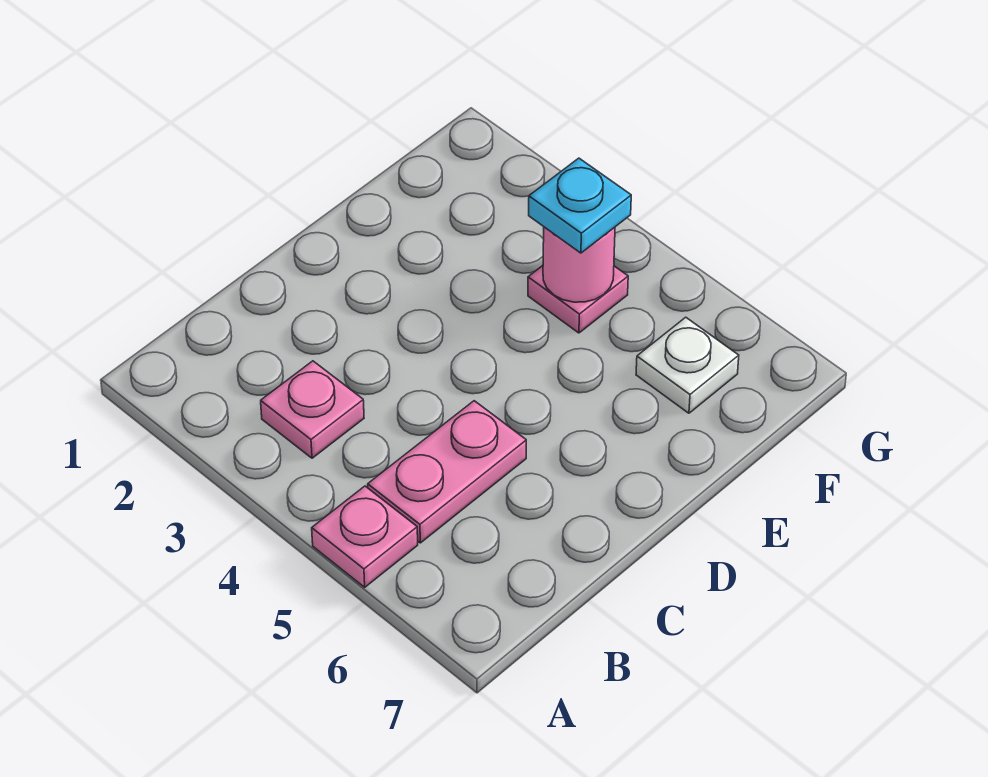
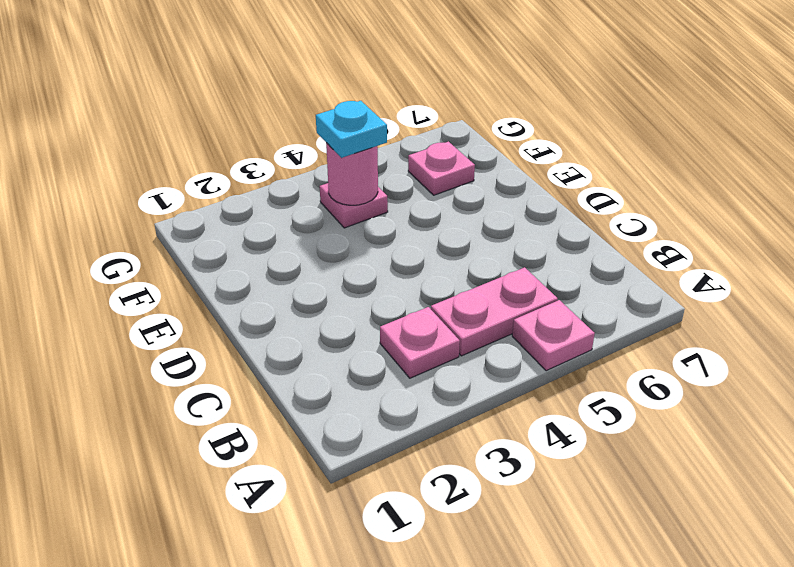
pink 1x2 plate [368,401,526,543] -> pink 1x2 plate turned to [431,267,558,356]
white 1x1 plate [636,317,739,413] -> pink 1x1 plate [408,142,475,195]

